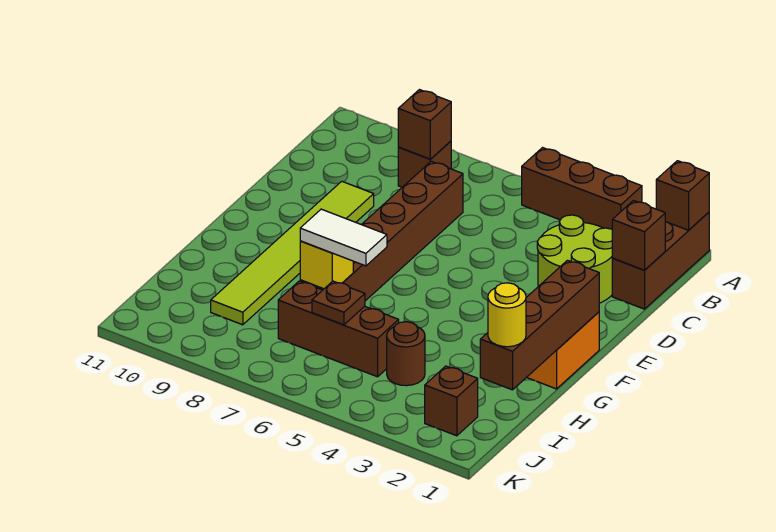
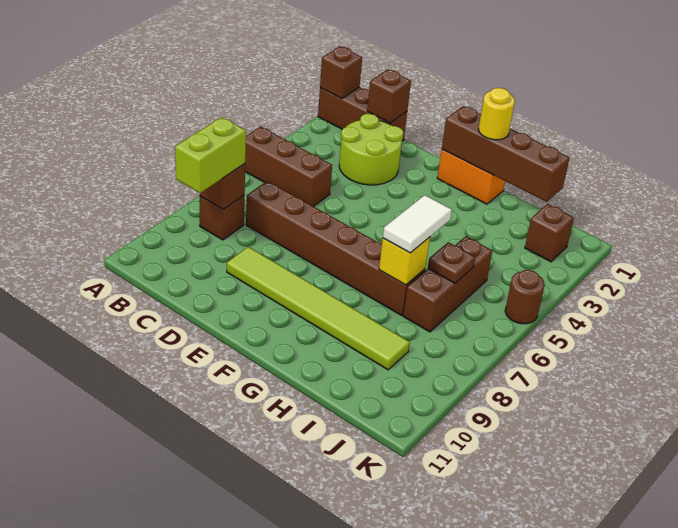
brown 1x3 brick [522,148,642,229] -> brown 1x3 brick turned to [245,127,332,207]
none -> lime 1x2 brick [175,117,246,193]
yellow 1x1 round brick [488,283,526,347] -> yellow 1x1 round brick moved to [479,88,515,140]
brown 1x1 round brick [387,322,425,386] -> brown 1x1 round brick moved to [505,270,545,324]

